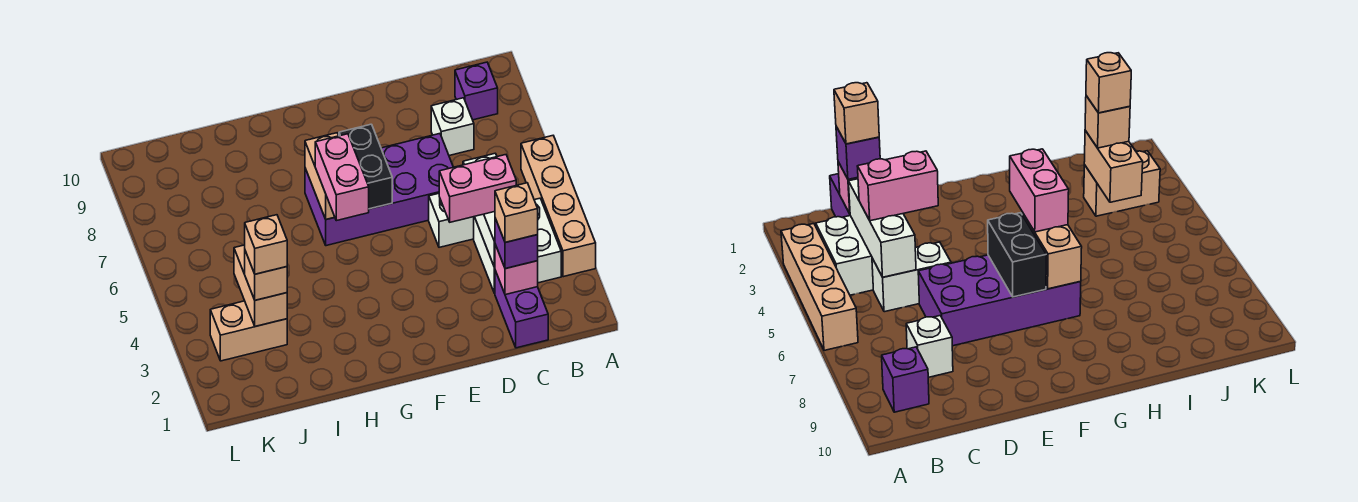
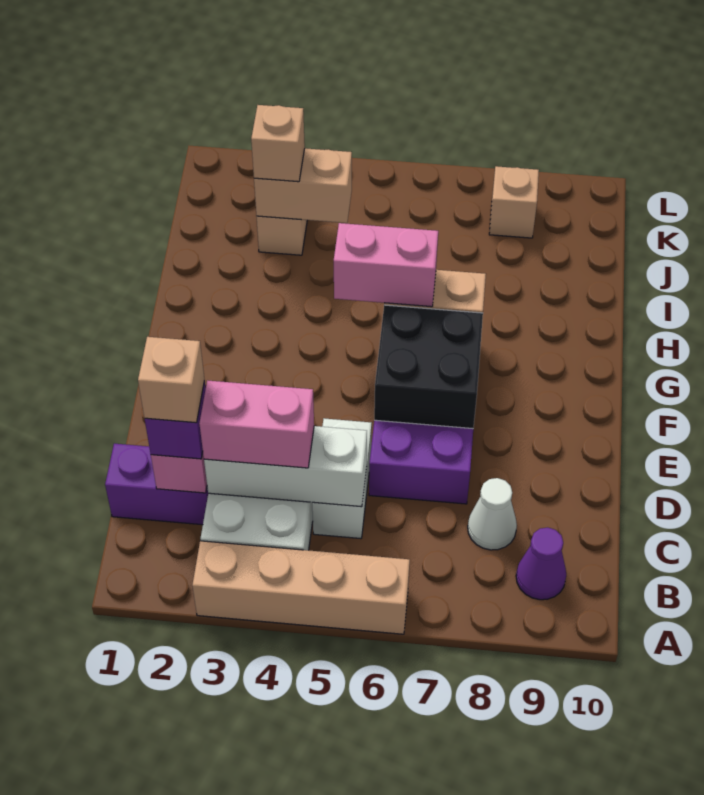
purple 1x1 brick [455,62,498,120] -> purple 1x1 cone [516,528,566,600]
pink 1x2 brick [439,155,516,222] -> pink 1x2 brick turned to [199,380,314,468]
white 1x1 brick [431,98,474,156] -> white 1x1 cone [468,478,517,550]
black 1x2 brick [339,124,392,209] -> black 2x2 brick [374,305,483,429]
tan 1x1 brick [245,215,287,274] -> tan 1x1 brick moved to [489,166,539,238]

